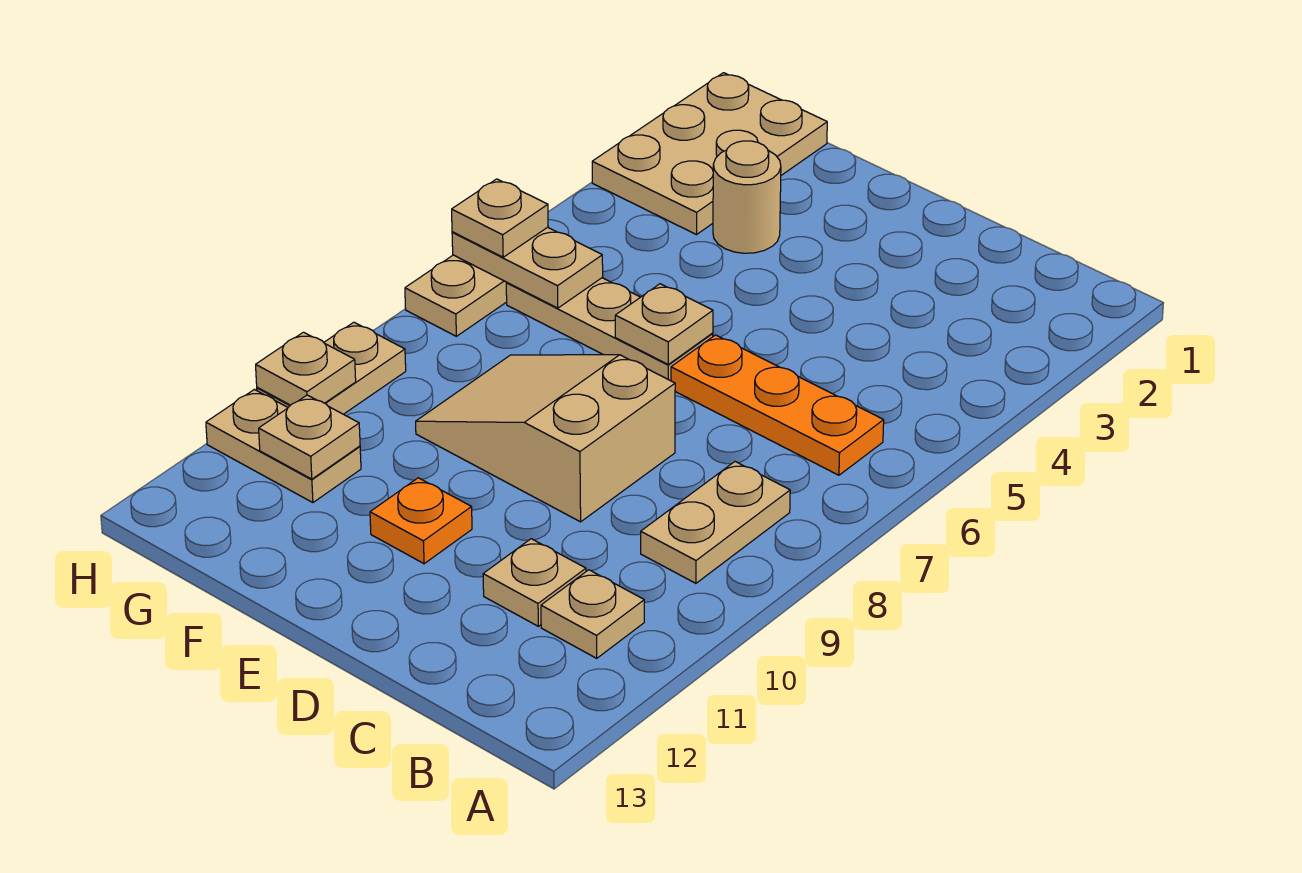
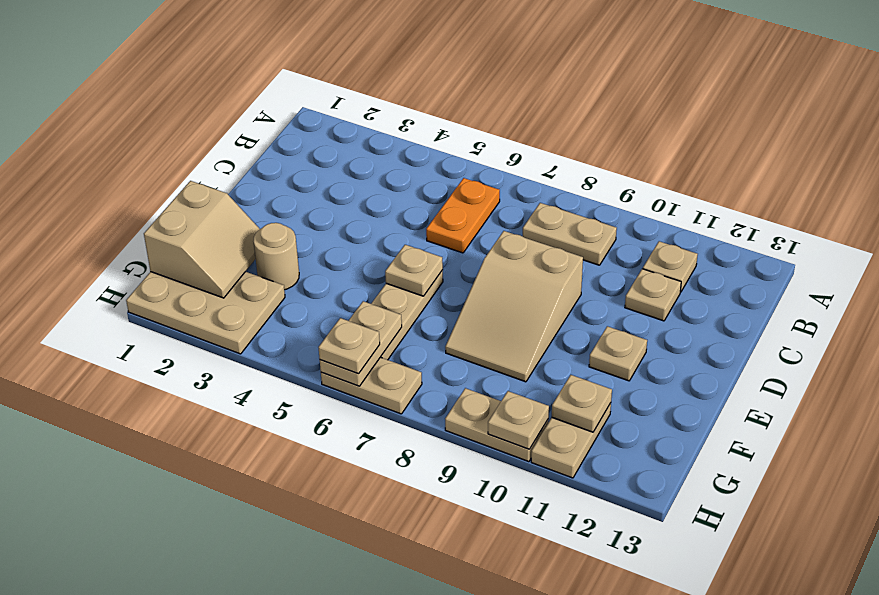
orange 1x3 plate [671,335,884,475] -> orange 1x2 plate [426,178,500,253]
orange 1x1 plate [370,478,472,564] -> tan 1x1 plate [589,326,647,381]
none -> tan 2x2 slope [144,181,260,298]

